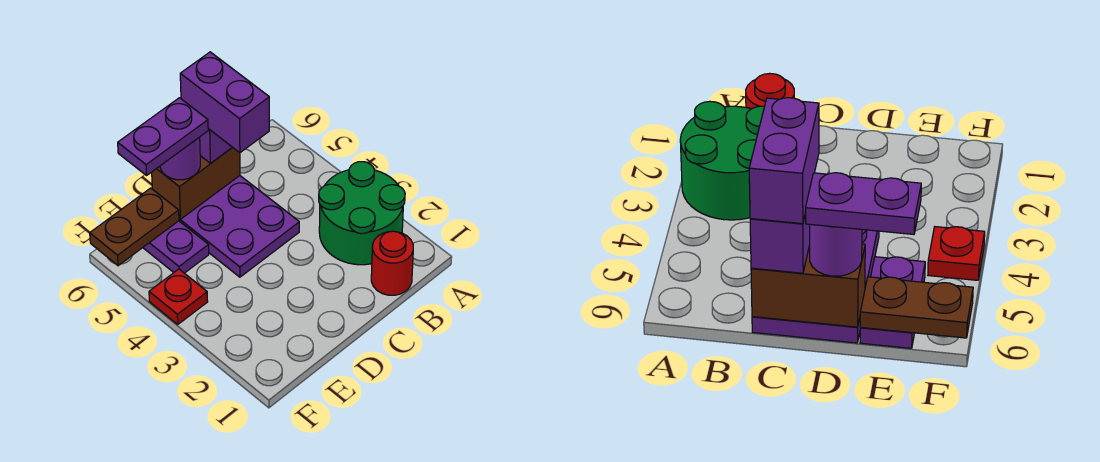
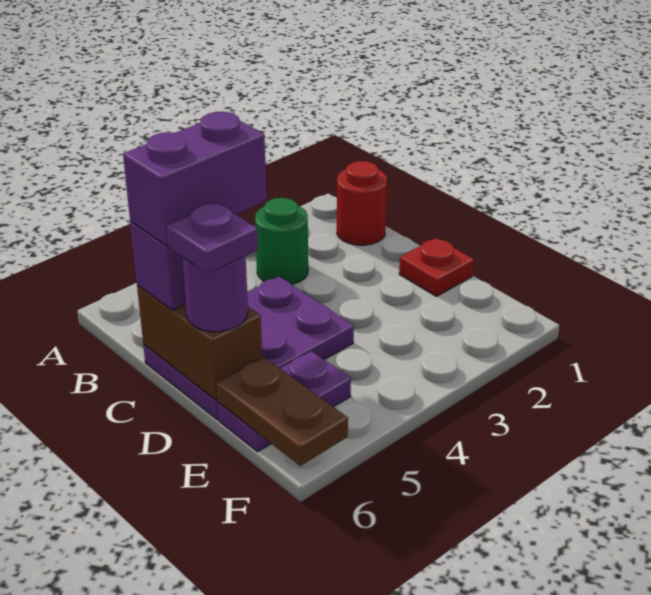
green 2x2 round brick [319,162,405,265] -> green 1x1 round brick [255,198,308,285]
purple 1x2 plate [118,98,208,175] -> purple 1x1 plate [167,203,258,274]
red 1x1 plate [149,269,208,324] -> red 1x1 plate moved to [399,238,474,296]

